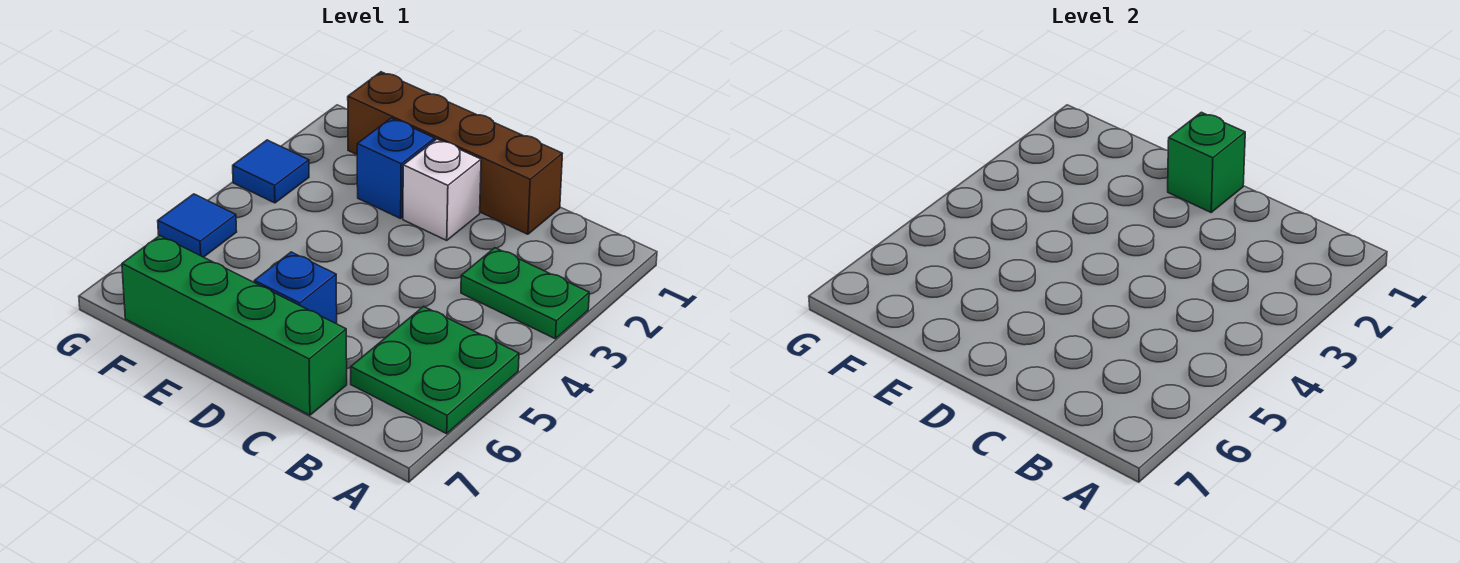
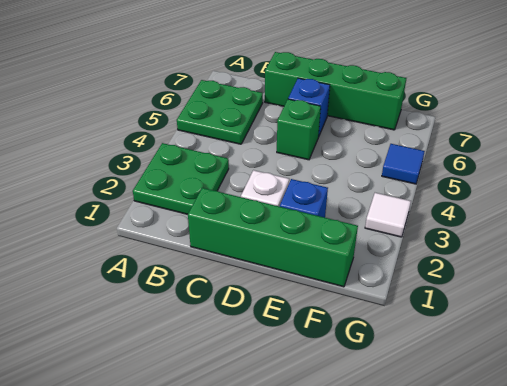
green 1x2 plate [461,248,589,339] -> green 2x2 plate [133,143,229,214]
brown 1x4 brick [348,72,562,234] -> green 1x4 brick [188,188,358,287]
green 1x1 brick [1168,112,1245,212] -> green 1x1 brick moved to [277,99,321,160]
blue 1x1 tile [233,140,309,203] -> white 1x1 tile [365,193,411,237]

